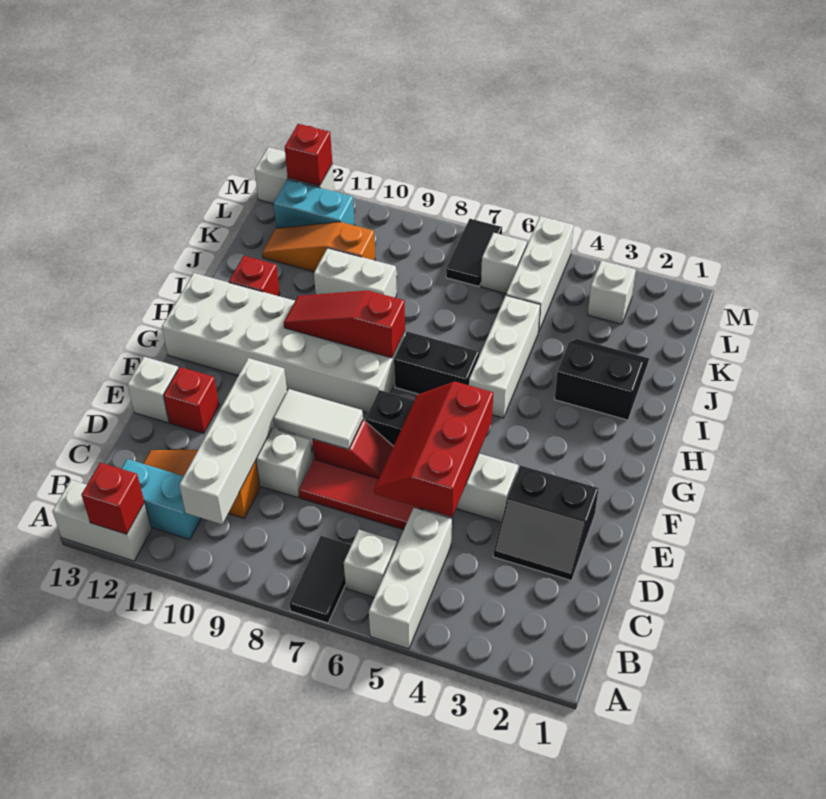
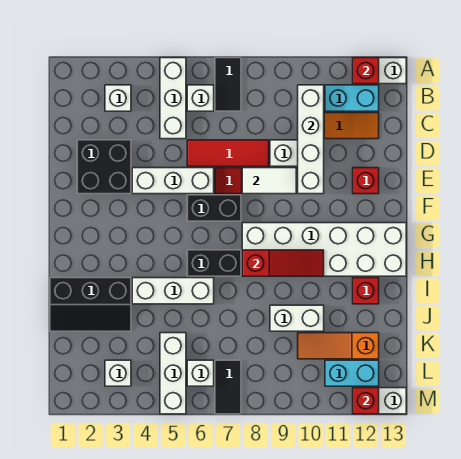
black 2x2 slope [493,466,599,581] -> black 2x2 brick [77,140,131,194]
red 2x3 slope [374,382,493,517] -> none
white 1x1 brick [127,357,178,423] -> white 1x1 brick moved to [105,85,131,111]
white 1x3 brick [469,296,541,418] -> white 1x3 brick turned to [132,278,214,304]
black 2x2 slope [555,339,649,420] -> black 2x3 slope [50,278,131,331]
orange 1x3 slope [262,222,375,272] -> orange 1x3 slope turned to [298,333,379,359]

